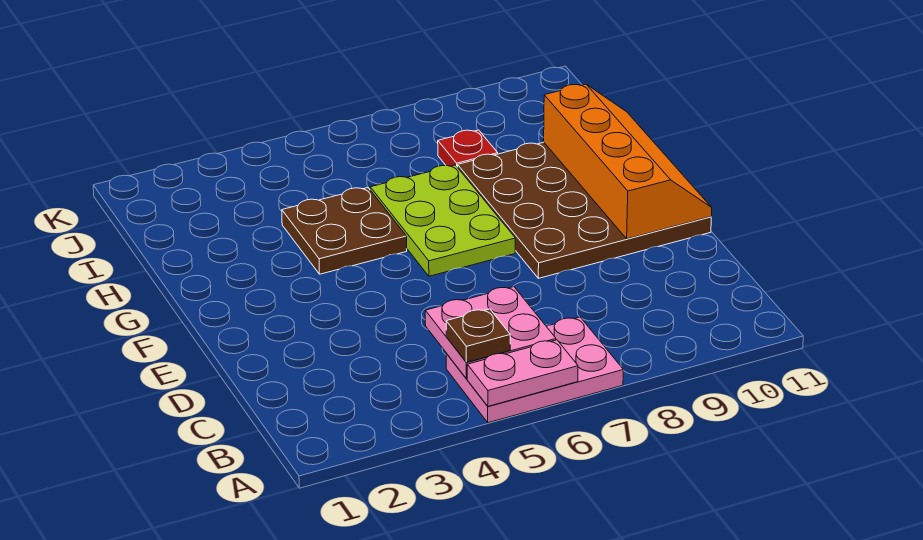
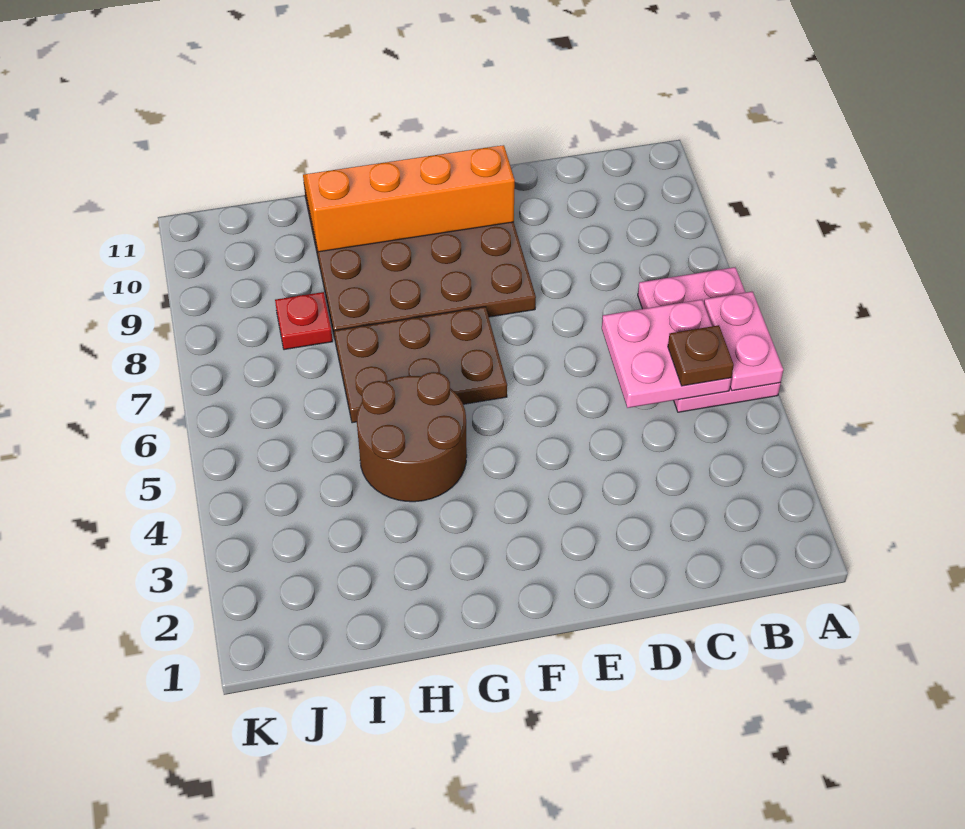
lime 2x3 plate [370,165,515,276] -> brown 2x3 plate [334,307,507,423]
brown 2x2 plate [282,188,407,274] -> brown 2x2 round brick [357,372,467,502]

